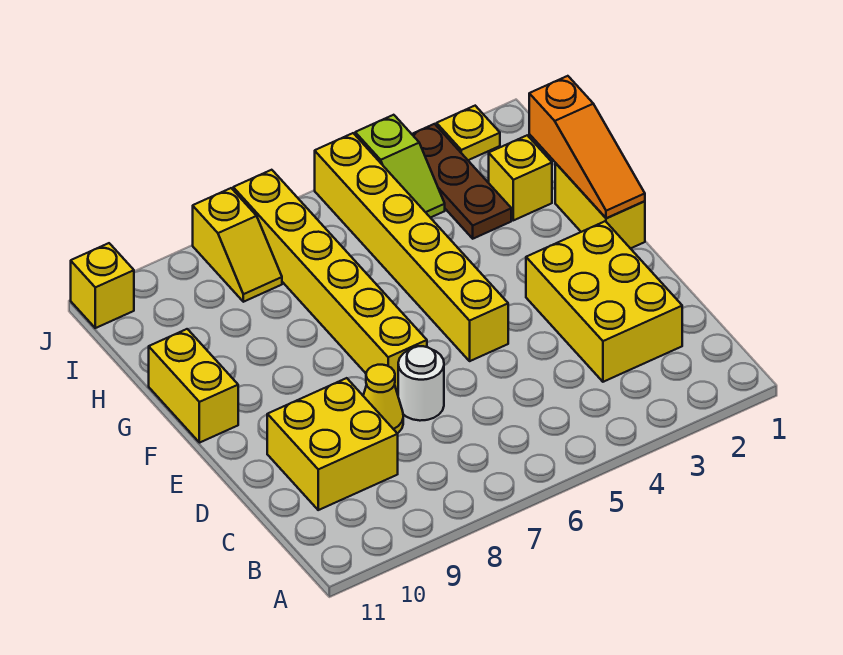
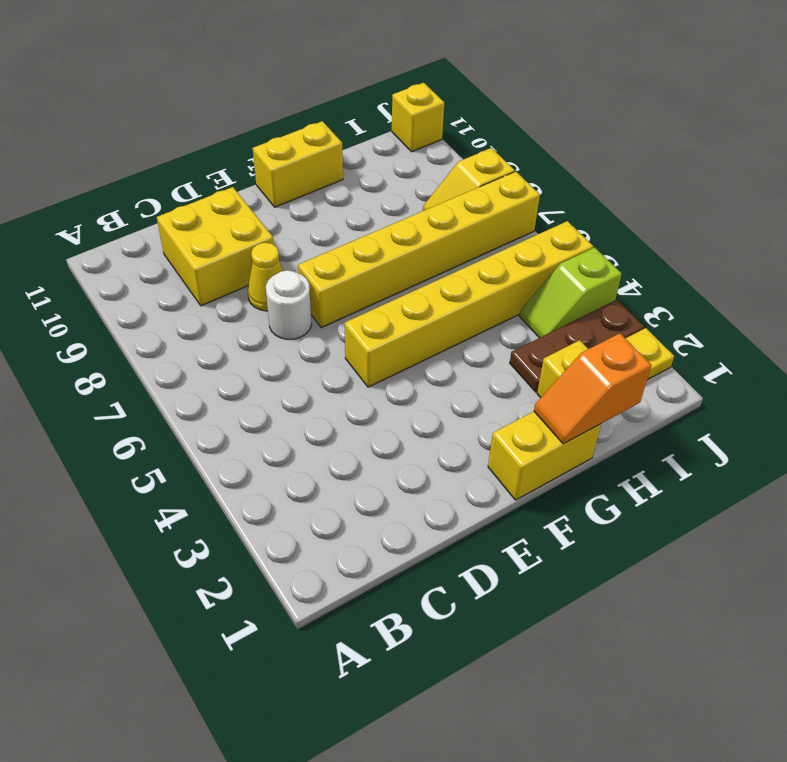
yellow 2x3 brick [526,221,682,382] -> none
orange 1x3 slope [529,76,645,218] -> orange 1x2 slope [534,333,651,444]

